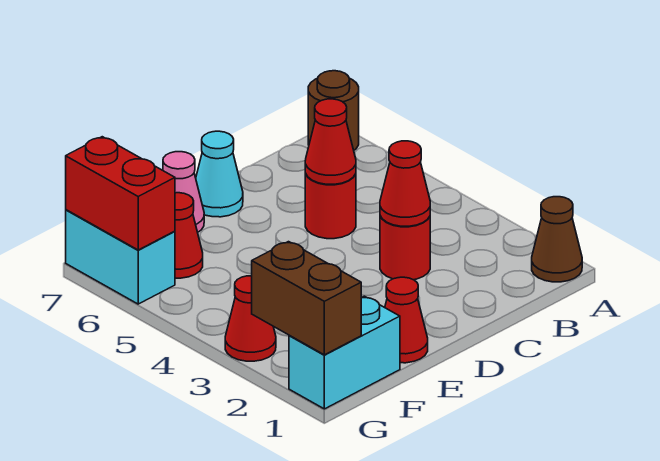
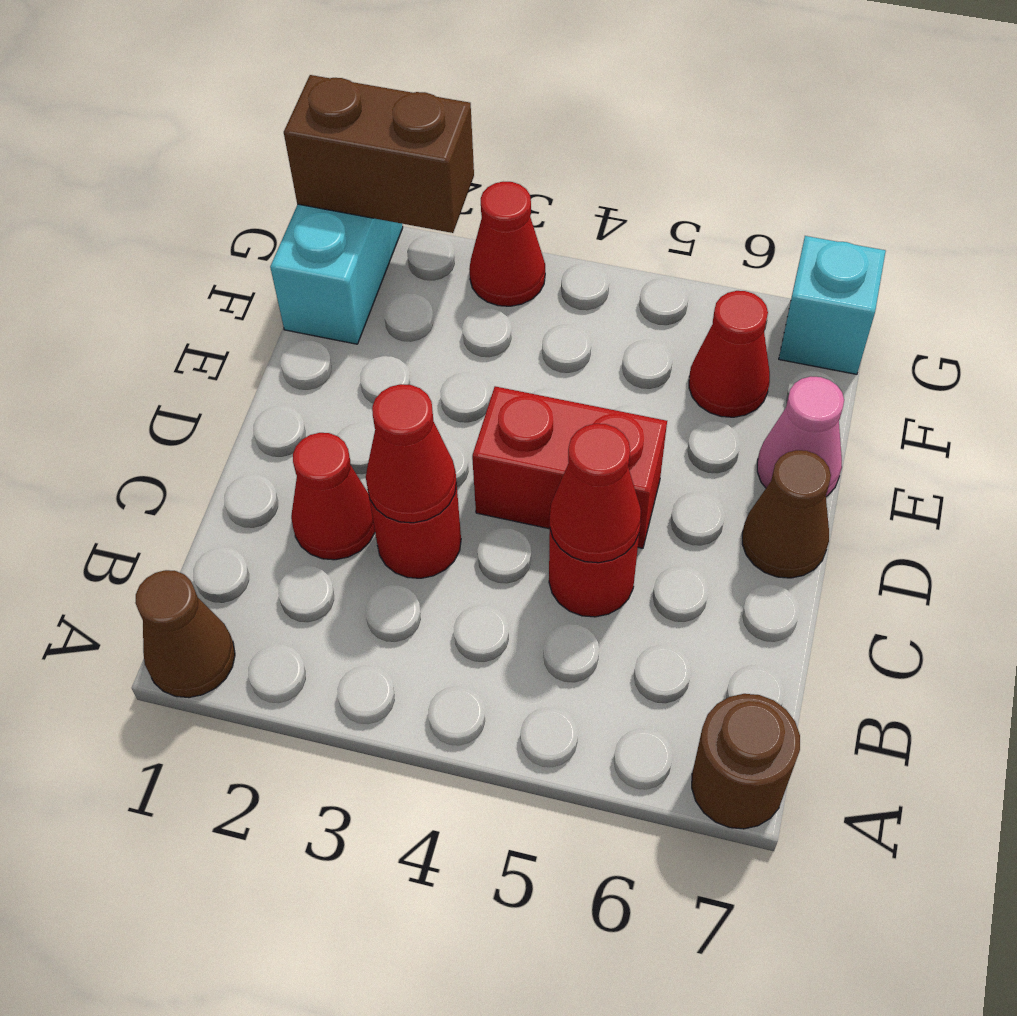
cyan 1x1 cone [196,131,243,217] -> brown 1x1 cone [742,450,831,578]
red 1x1 cone [385,277,428,363] -> red 1x1 cone moved to [291,433,375,560]
cyan 1x2 brick [66,210,175,304] -> cyan 1x1 brick [779,236,886,374]
red 1x2 brick [66,137,175,250] -> red 1x2 brick moved to [472,386,667,548]

